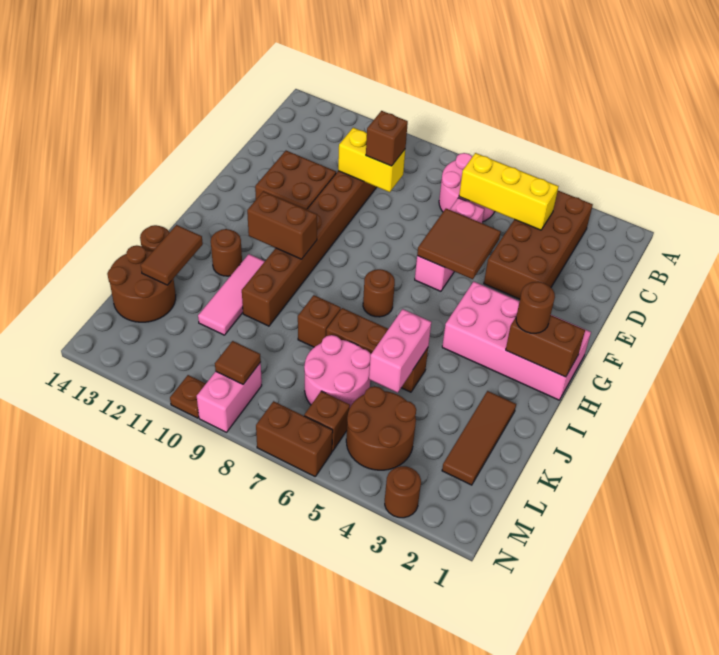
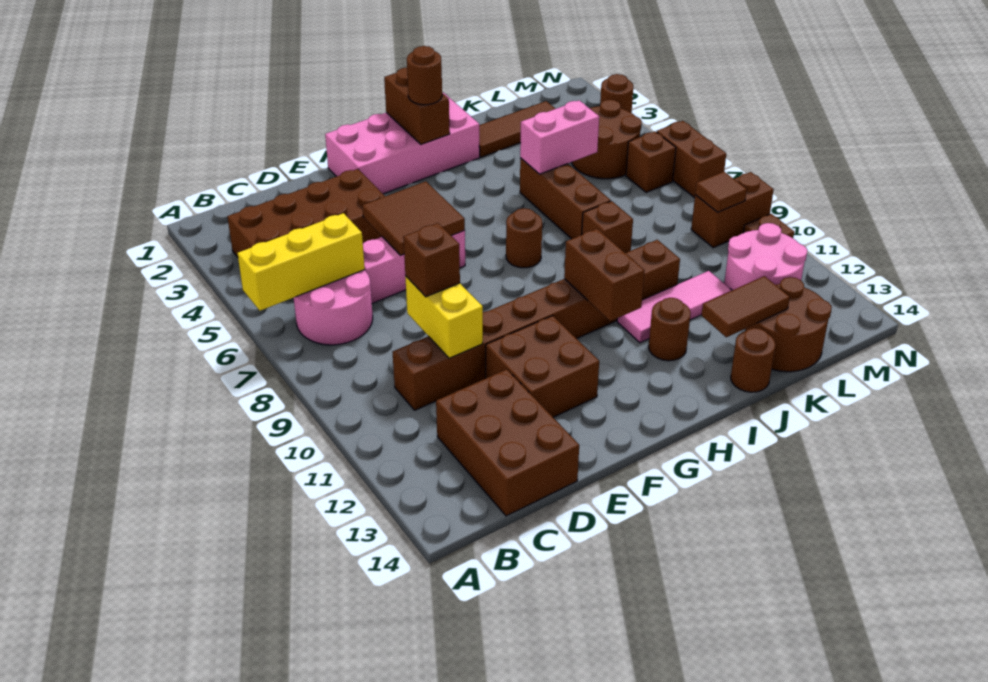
yellow 1x3 brick [459,153,559,230] -> yellow 1x3 brick turned to [237,213,365,311]
none -> brown 2x3 brick [436,369,579,516]
pink 2x4 brick [442,281,591,400] -> pink 2x4 brick turned to [325,93,480,194]
pink 2x2 round brick [304,335,371,407] -> pink 2x2 round brick moved to [724,223,807,290]
pink 1x2 brick [197,362,262,432] -> brown 1x2 brick [691,172,774,248]

